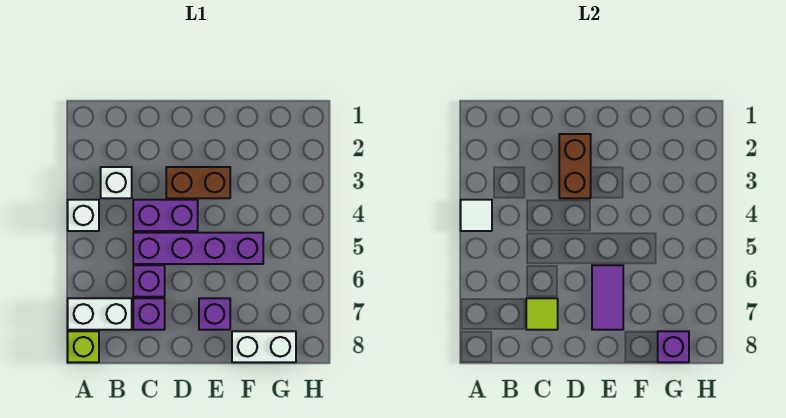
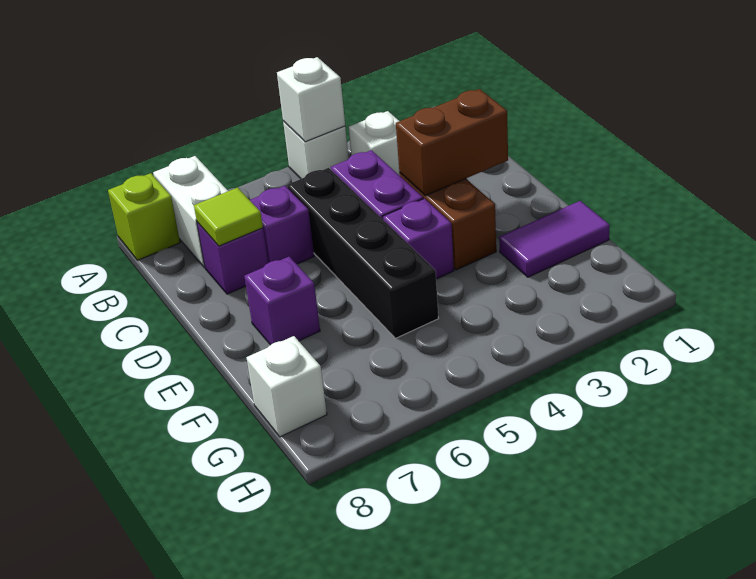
white 1x1 tile [461,200,492,231] -> white 1x1 brick [277,57,345,142]
purple 1x4 brick [133,233,263,264] -> black 1x4 brick [287,168,438,338]
purple 1x2 tile [592,265,623,330] -> purple 1x2 tile moved to [499,201,610,277]
white 1x2 brick [232,331,296,362] -> white 1x1 brick [246,336,327,437]
purple 1x1 brick [658,331,689,362] -> purple 1x1 brick moved to [383,199,454,279]

